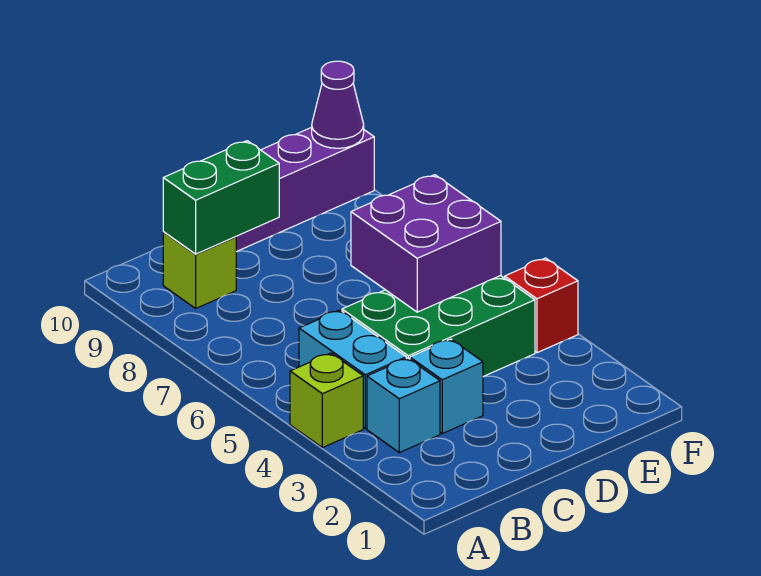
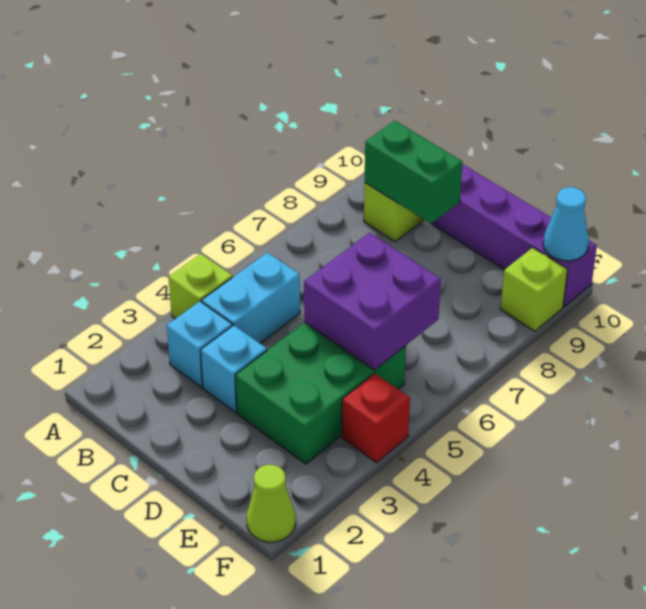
green 2x3 brick [342,276,535,377] -> green 2x3 brick turned to [235,322,406,464]
none -> lime 1x1 cone [247,465,295,542]
none -> lime 1x1 brick [501,248,568,331]
purple 1x1 cone [312,61,364,148] -> cyan 1x1 cone [543,187,589,261]

